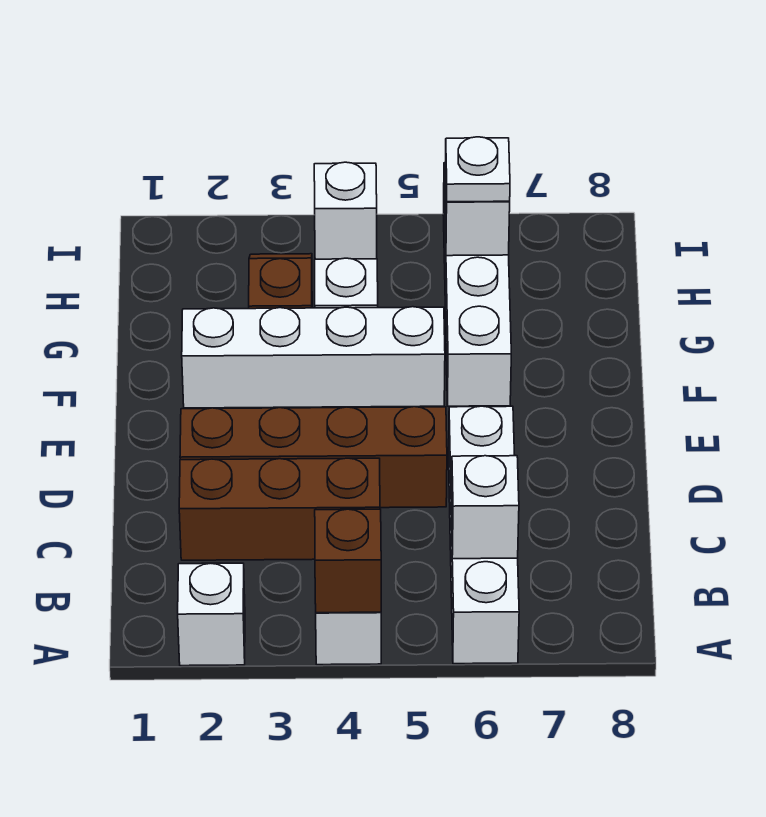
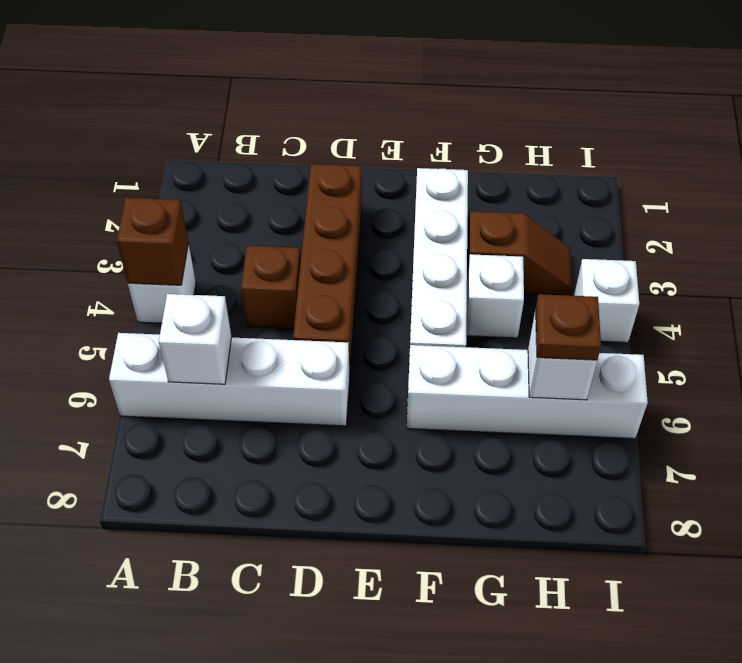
white 1x1 brick [178,563,245,666] -> none
brown 1x3 brick [179,458,380,560] -> brown 1x1 brick [241,246,301,329]
white 1x1 plate [446,137,510,202] -> brown 1x1 plate [535,294,601,360]

